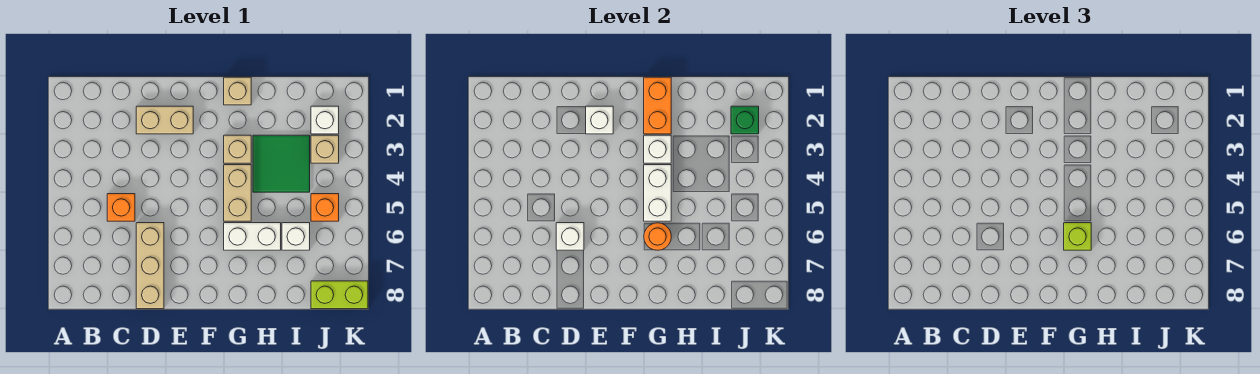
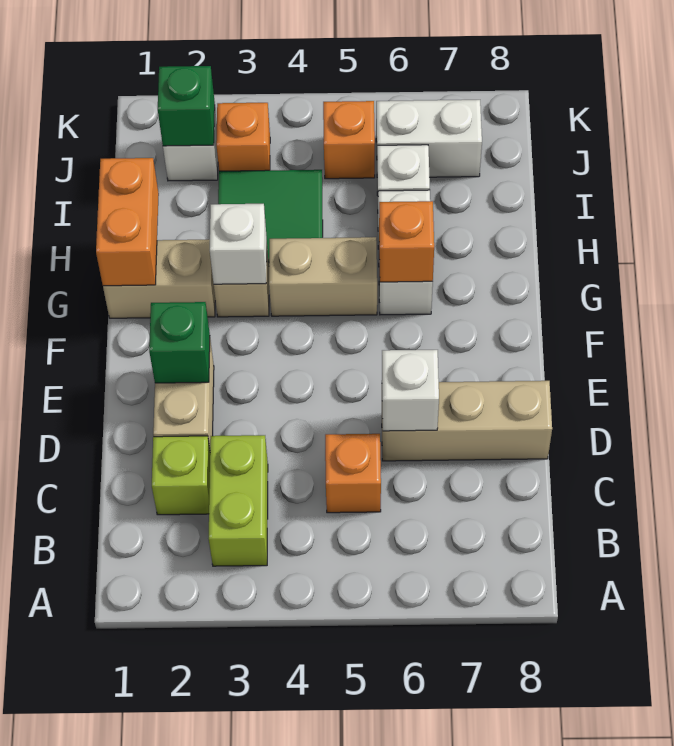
white 1x1 brick [586,106,613,134] -> green 1x1 brick [149,302,210,383]
tan 1x1 brick [224,77,251,105] -> tan 1x2 brick [103,240,215,318]
orange 1x2 brick [644,77,671,134] -> orange 1x2 brick turned to [96,158,159,286]
white 1x2 brick [644,165,671,221] -> white 1x2 brick moved to [376,100,482,177]
orange 1x1 round brick [644,223,671,250] -> orange 1x1 brick [379,201,434,282]
lime 1x1 brick [1064,223,1091,250] -> lime 1x1 brick moved to [152,436,210,515]
tan 1x1 brick [311,135,339,163] -> orange 1x1 brick [216,103,270,171]
lime 1x2 brick [311,281,368,309] -> lime 1x2 brick moved to [209,435,268,566]

